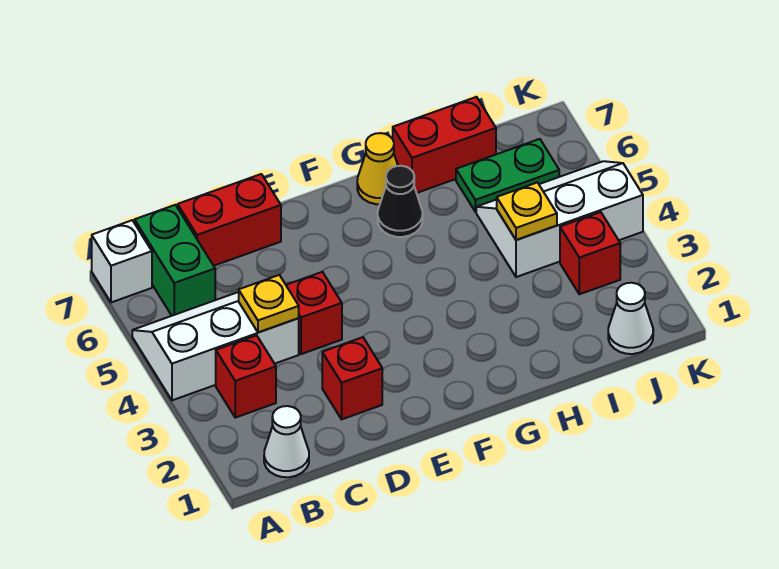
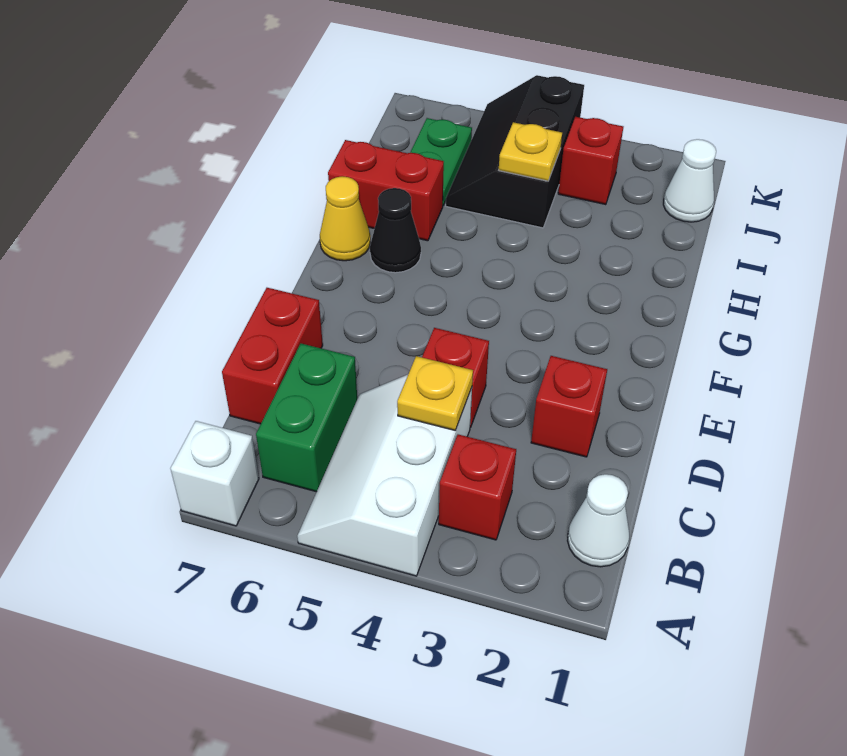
green 1x2 brick [135,205,215,316] -> green 1x2 brick turned to [256,344,357,492]
red 1x2 brick [393,97,496,193] -> red 1x2 brick turned to [328,140,444,241]
white 2x3 slope [476,161,643,277] -> black 2x3 slope [446,75,584,228]

